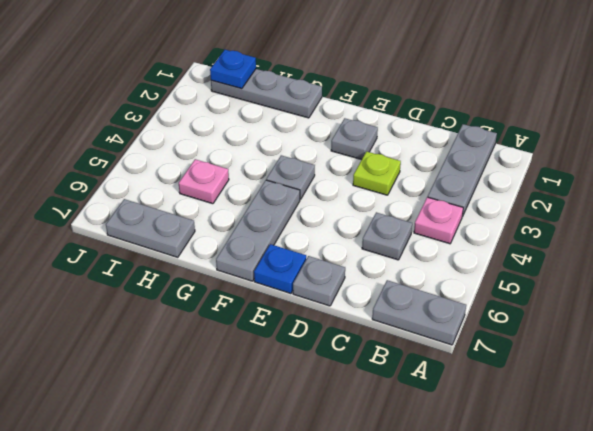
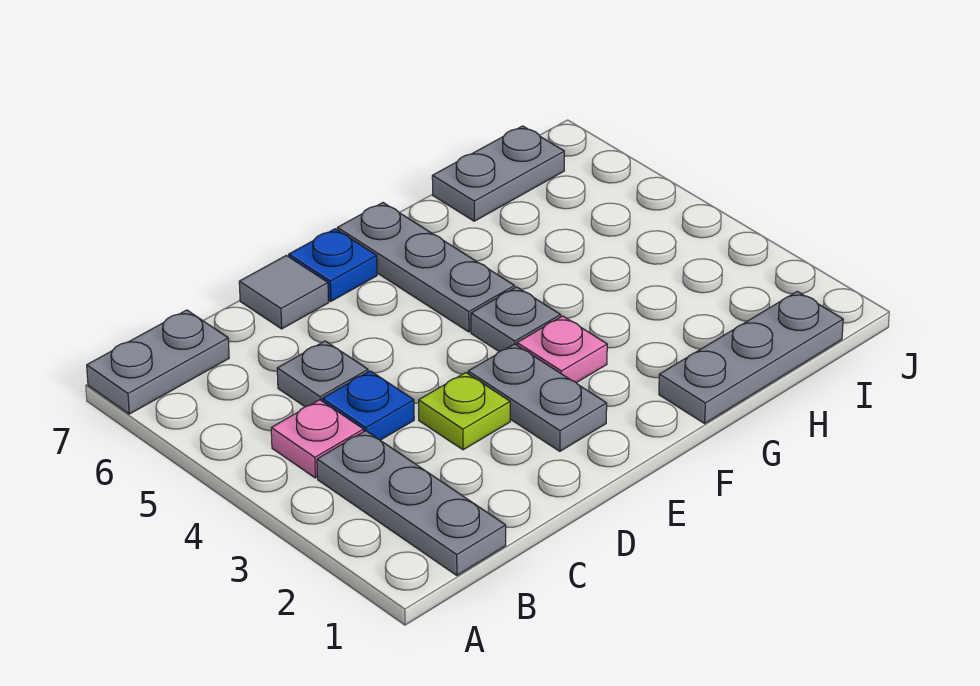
grey 1x1 plate [293,256,345,306] -> grey 1x1 tile [239,255,329,329]
grey 1x1 plate [331,118,378,160] -> grey 1x2 plate [468,344,607,451]
pink 1x1 plate [179,159,229,204] -> pink 1x1 plate moved to [517,316,607,383]
blue 1x1 plate [210,50,256,89] -> blue 1x1 plate moved to [322,371,414,440]

